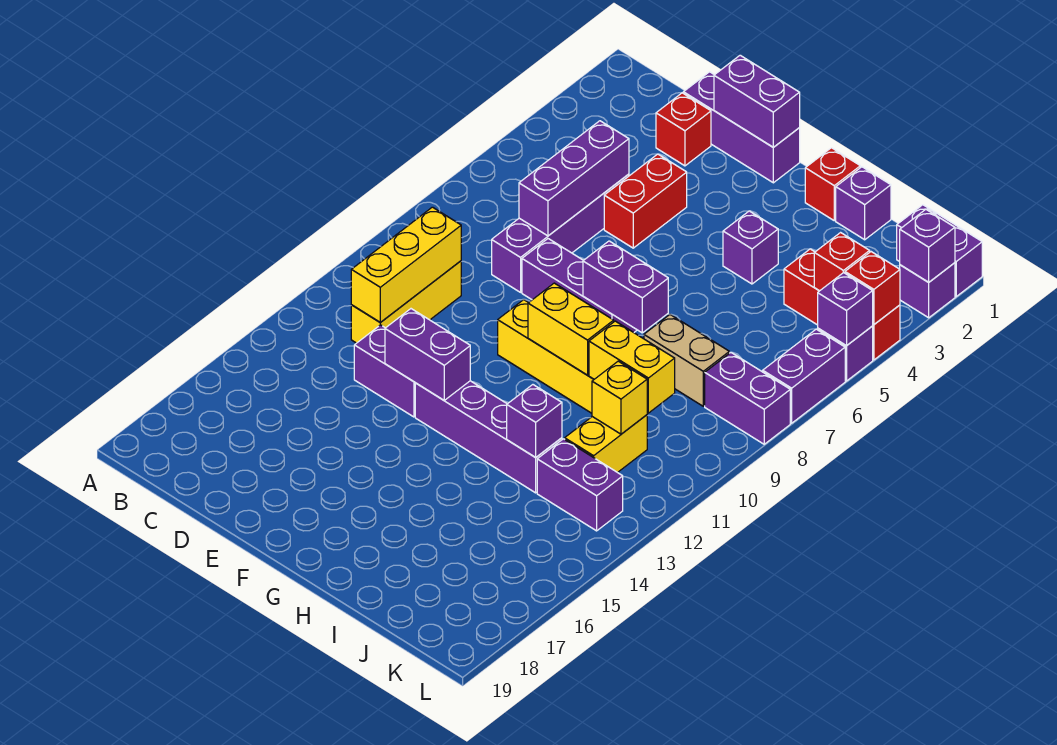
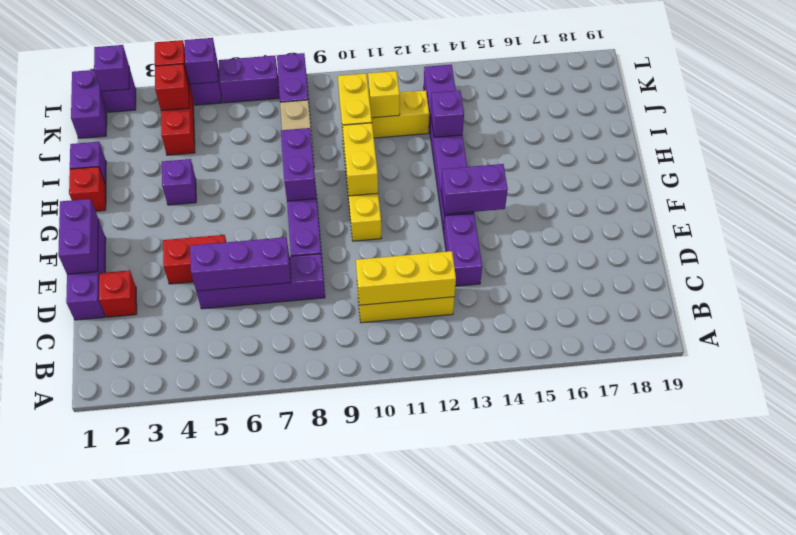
purple 1x2 brick [385,309,470,400] -> purple 1x2 brick turned to [441,164,508,214]

